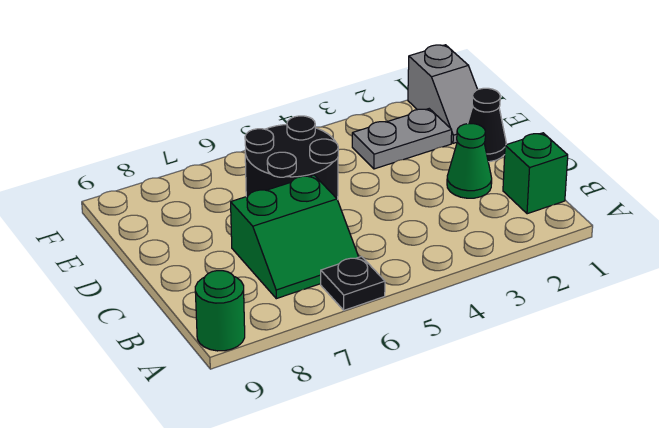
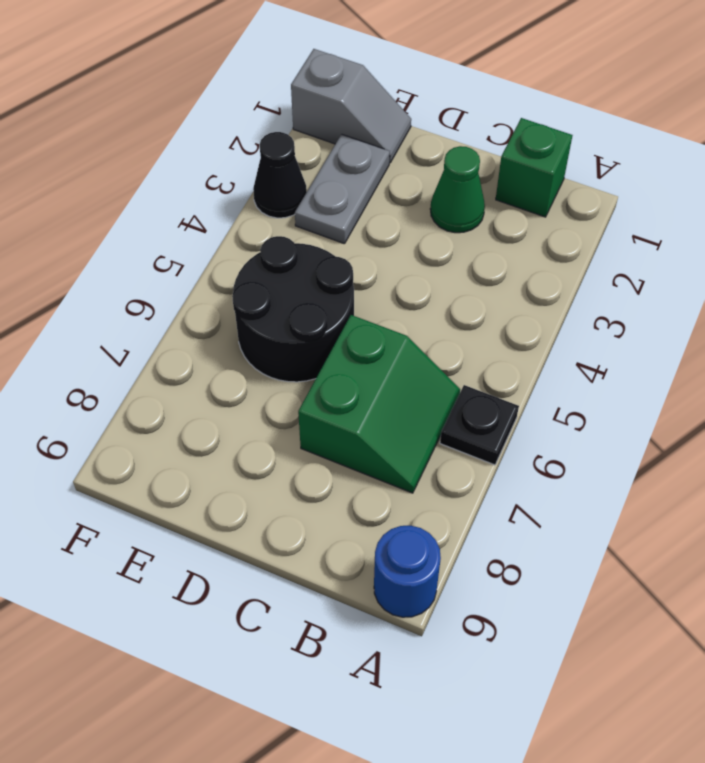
green 1x1 round brick [195,271,245,351] -> blue 1x1 round brick [374,526,441,617]
black 1x1 cone [468,88,506,162] -> black 1x1 cone moved to [253,132,307,218]

